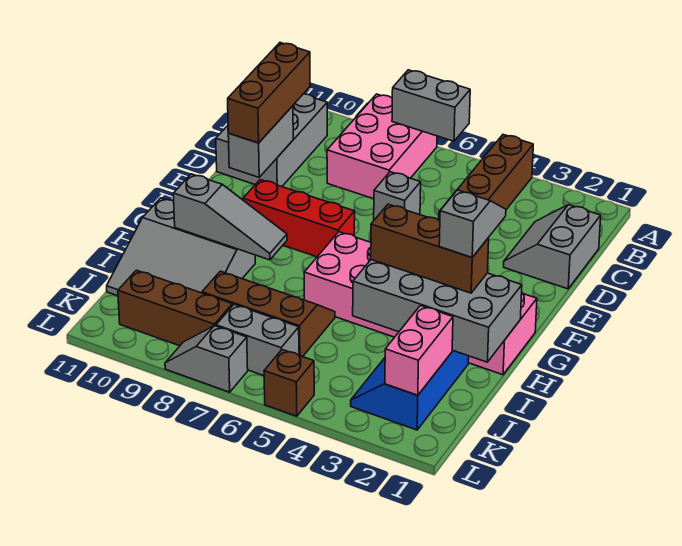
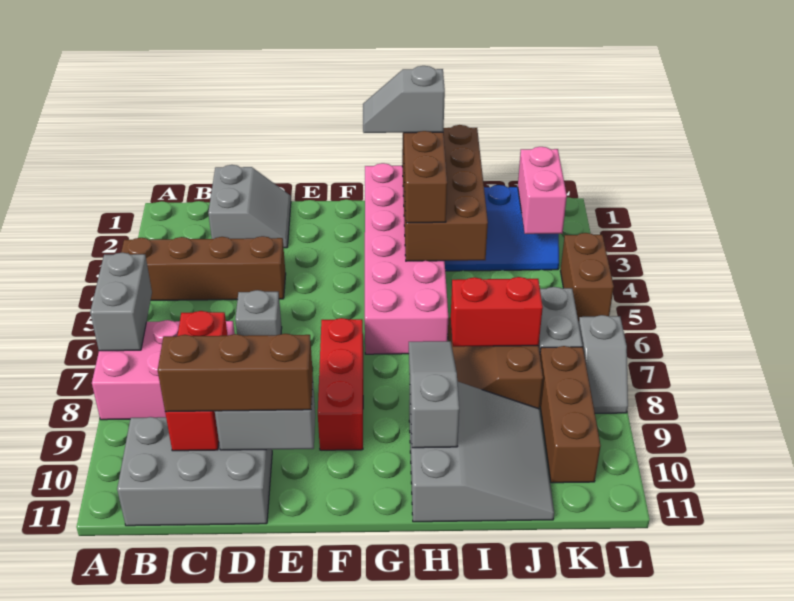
grey 2x2 slope [504,205,601,289] -> grey 2x2 slope turned to [208,165,291,248]
none -> red 1x3 brick [165,311,228,451]
grey 2x4 brick [353,260,522,362] -> brown 2x4 brick [402,125,488,261]
none -> red 1x2 brick [451,277,543,347]
pink 1x2 brick [385,306,453,395] -> pink 1x2 brick turned to [518,147,567,234]
brown 1x1 brick [264,350,314,416] -> brown 1x2 brick [561,233,614,323]

